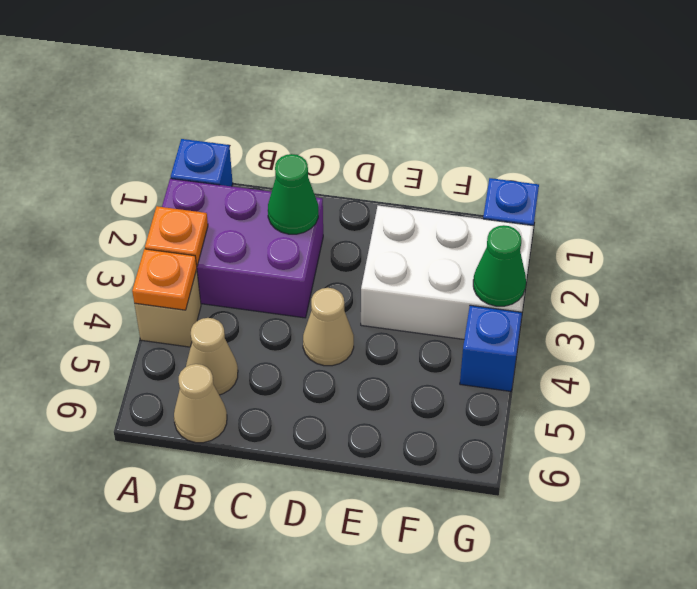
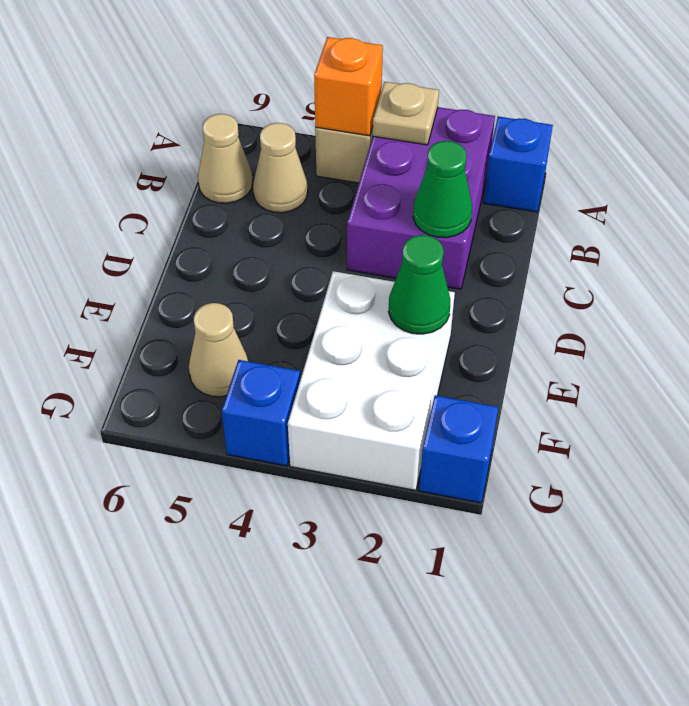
orange 1x1 plate [145,206,208,266] -> tan 1x1 plate [373,82,439,145]
orange 1x1 plate [132,249,197,310] -> orange 1x1 brick [314,37,383,136]
tan 1x1 cone [303,288,354,366] -> tan 1x1 cone moved to [189,303,248,397]
green 1x1 cone [473,225,526,306] -> green 1x1 cone moved to [388,235,450,334]

